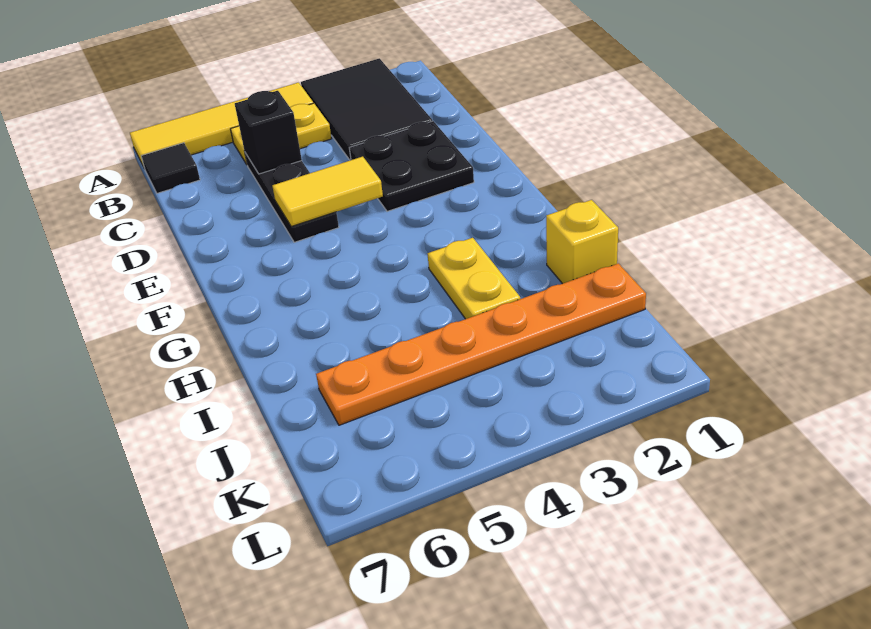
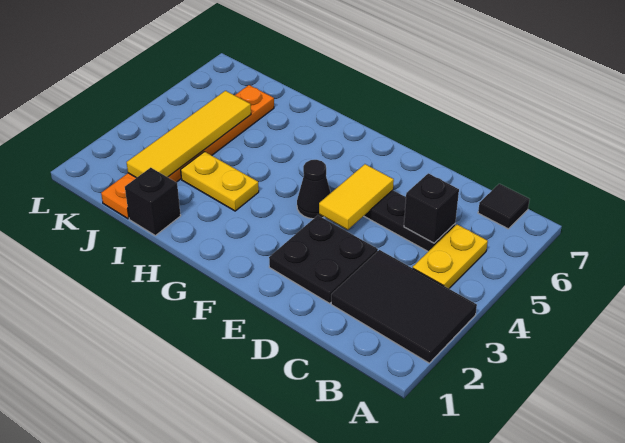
yellow 1x4 tile [130,83,313,167] -> yellow 1x4 tile moved to [127,91,251,178]
none -> black 1x1 cone [297,160,331,219]
yellow 1x1 brick [546,200,618,284] -> black 1x1 brick [125,168,181,235]

